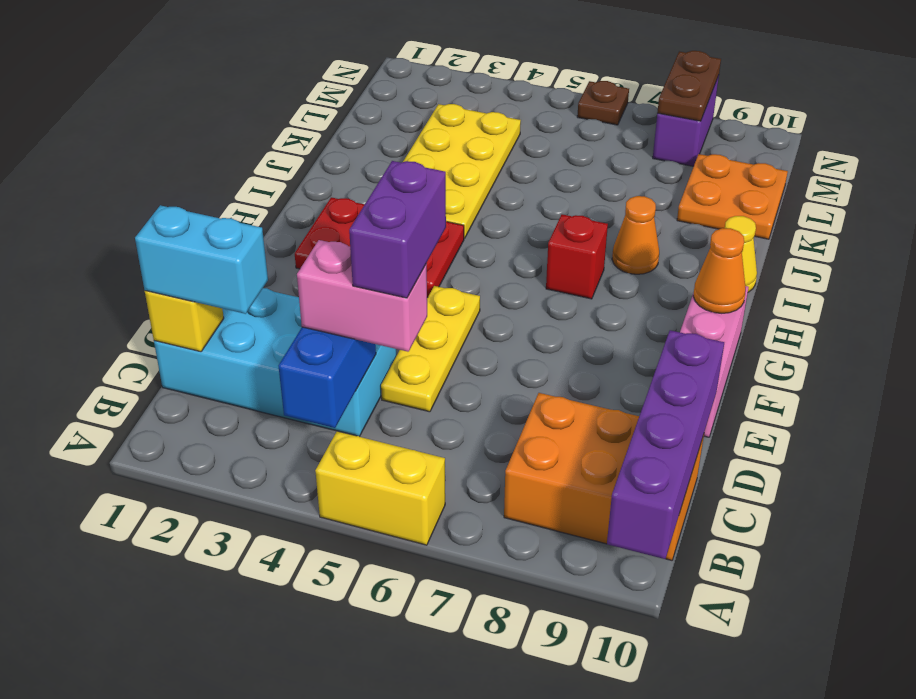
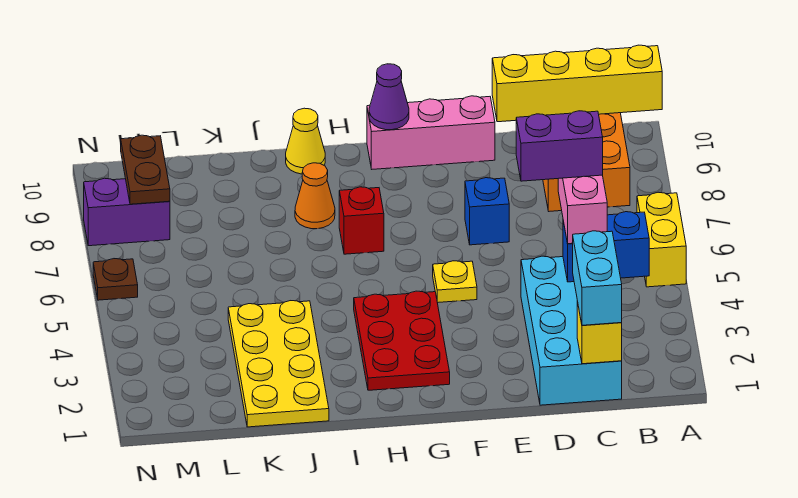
purple 1x4 brick [607,330,724,559] -> yellow 1x4 brick [492,45,662,122]
yellow 1x3 plate [381,286,480,412] -> yellow 1x1 plate [433,261,477,303]
none -> blue 1x1 brick [465,178,509,245]
orange 1x1 cone [693,228,746,313] -> purple 1x1 cone [369,64,409,130]
yellow 2x4 plate [403,104,521,238] -> yellow 2x4 plate turned to [228,301,329,427]
orange 2x2 plate [677,154,788,239] -> none
brown 1x2 plate [657,51,721,121] -> brown 1x2 plate turned to [121,135,170,204]

